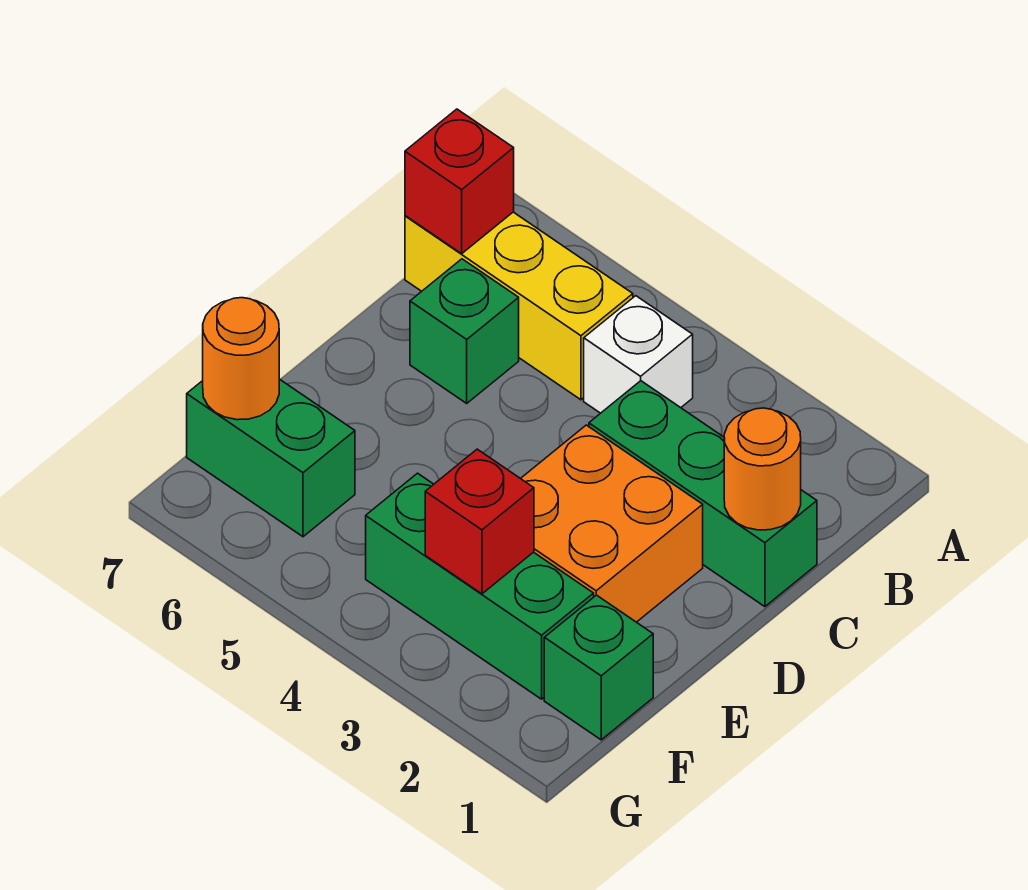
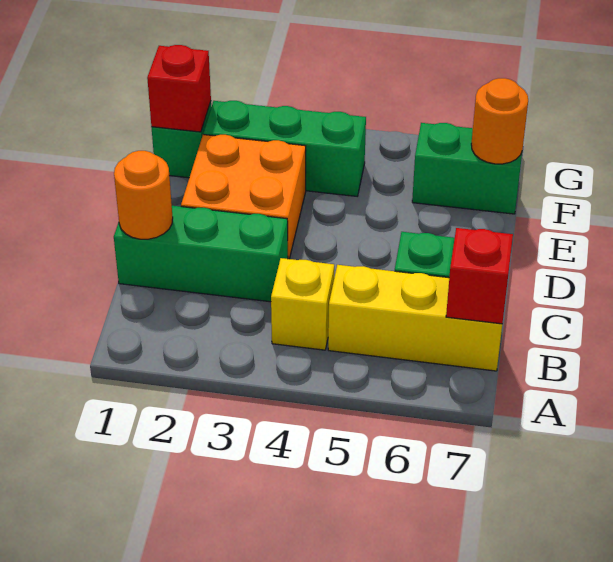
white 1x1 brick [584,296,693,413] -> yellow 1x1 brick [271,258,334,350]
red 1x1 brick [425,449,534,594] -> red 1x1 brick moved to [147,45,211,132]

